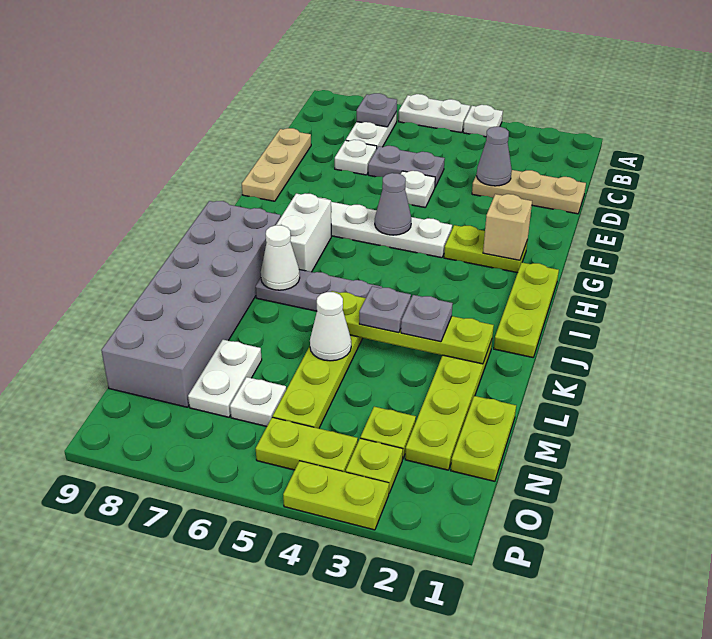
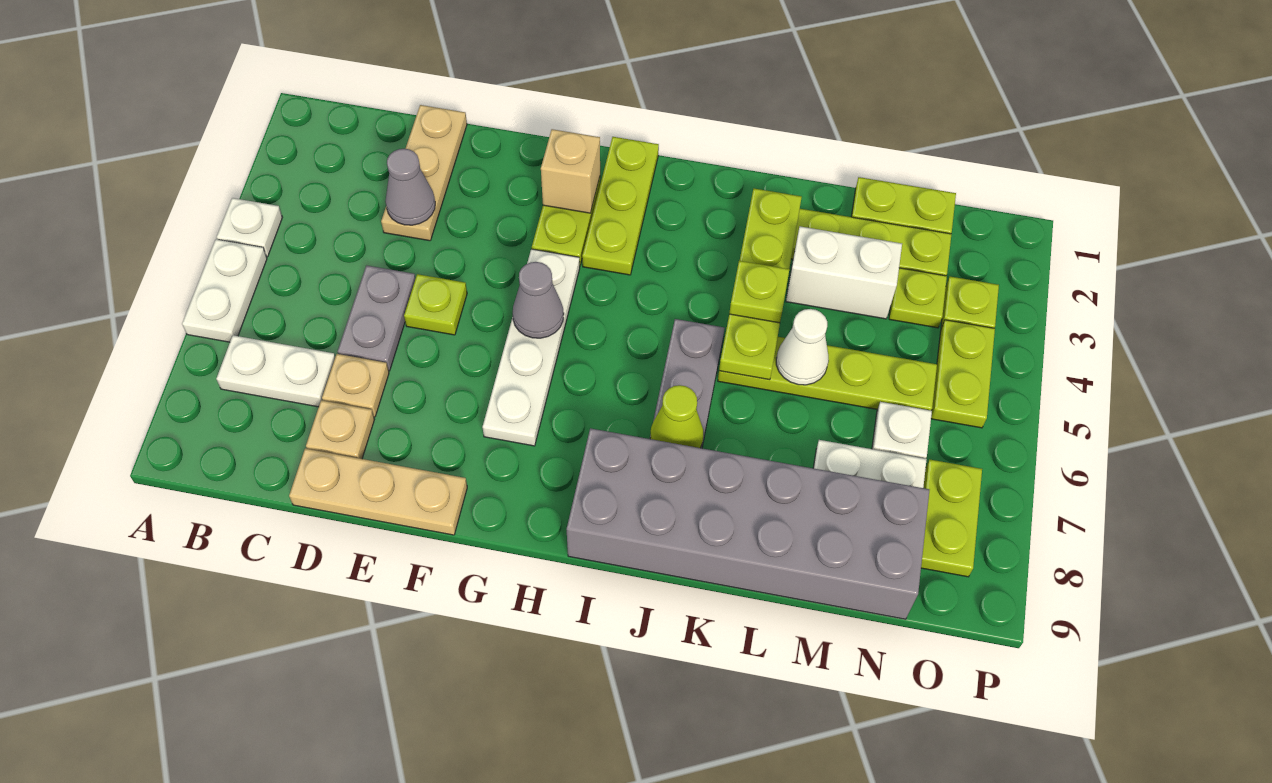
grey 1x1 plate [357,93,397,127] -> none
white 1x1 plate [335,140,377,175] -> tan 1x1 plate [322,354,389,417]
none -> tan 1x1 plate [306,400,375,459]
white 1x1 plate [401,171,435,207] -> lime 1x1 plate [404,274,467,335]
lime 1x3 plate [494,263,559,357] -> lime 1x3 plate turned to [582,137,659,275]
white 1x2 brick [276,193,331,272] -> white 1x2 brick moved to [786,226,902,319]
white 1x1 cone [261,225,300,290] -> lime 1x1 cone [650,385,703,448]
grey 1x1 plate [401,295,453,342] -> none
grey 1x1 plate [359,286,411,333] -> lime 1x1 plate [729,261,789,323]
lime 1x2 plate [283,461,389,530] -> lime 1x2 plate moved to [921,459,982,577]

